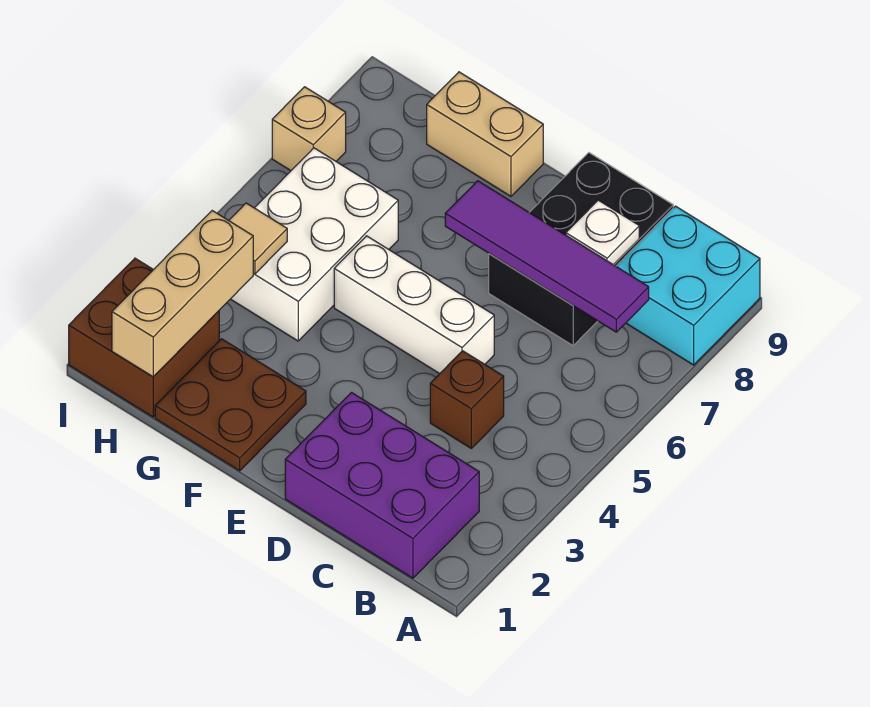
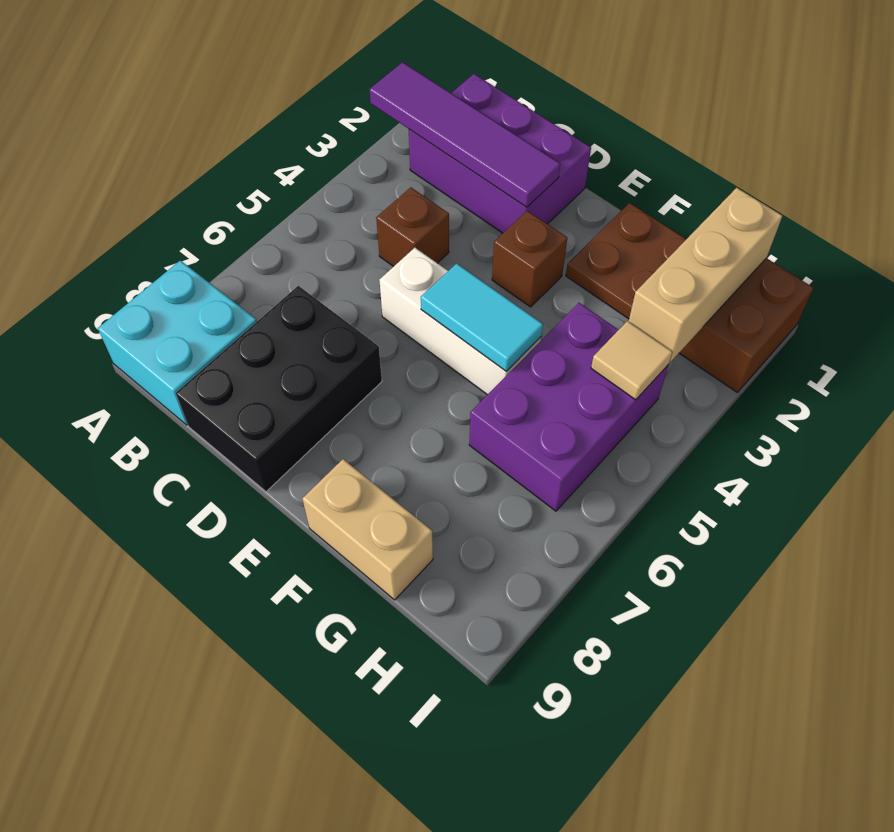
purple 1x4 tile [445,181,649,332] -> purple 1x4 tile moved to [370,62,560,207]
white 1x1 plate [566,200,639,265] -> none
none -> brown 1x1 brick [492,211,567,307]
none -> cyan 1x2 tile [421,263,543,372]
white 2x3 brick [231,148,398,341] -> purple 2x3 brick [469,303,668,511]
tan 1x1 brick [272,87,346,171] -> none

